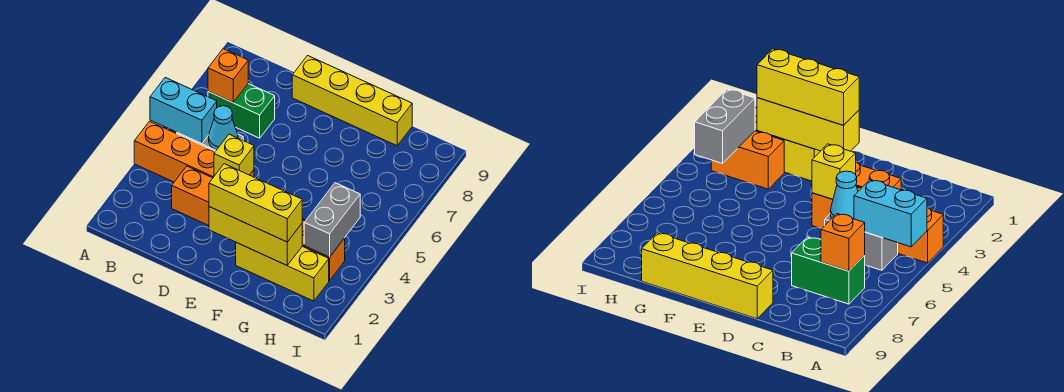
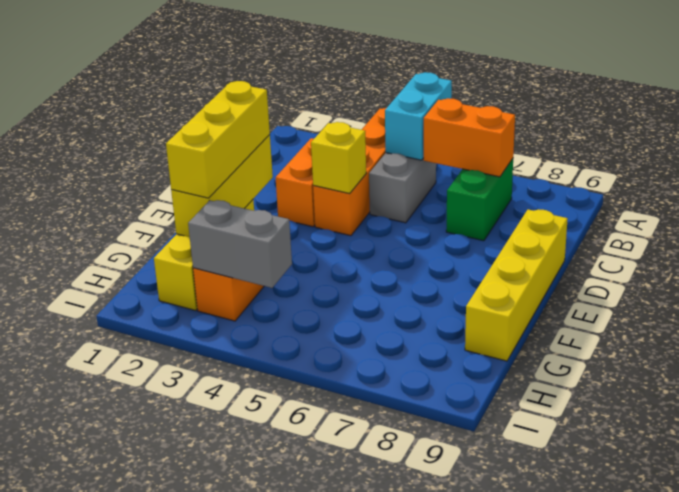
orange 1x1 brick [208,49,248,103] -> orange 1x2 brick [424,98,515,177]
cyan 1x1 cone [209,106,238,150] -> none

